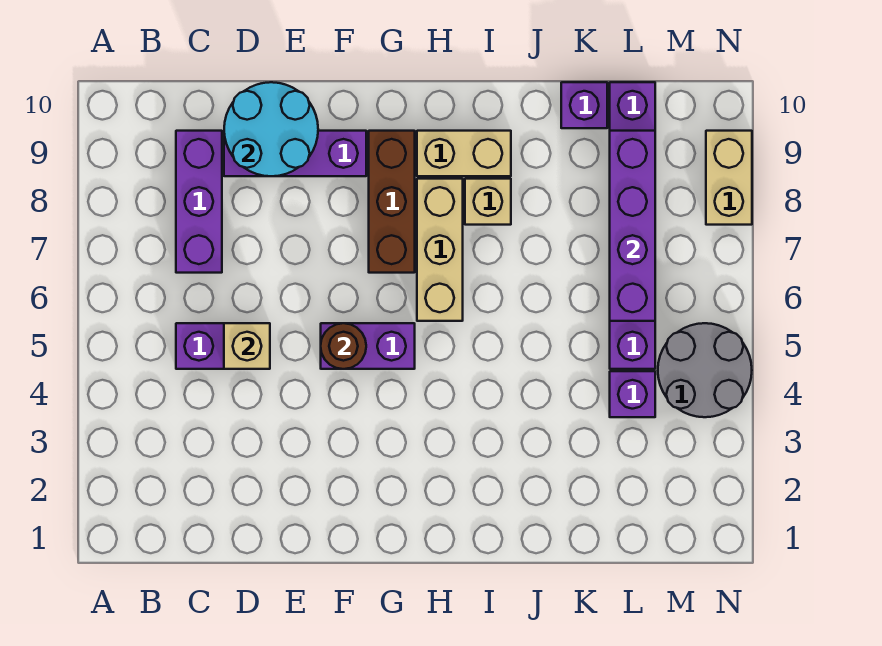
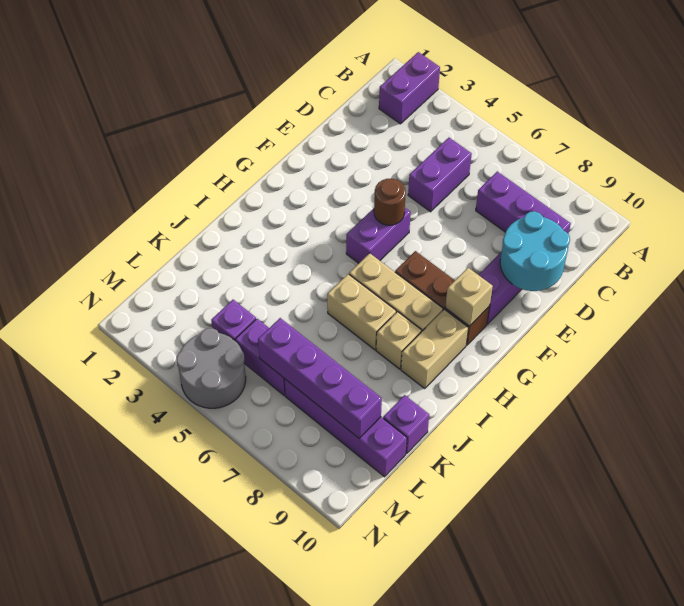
none -> purple 1x2 brick [379,52,440,124]
tan 1x1 brick [224,323,270,369] -> tan 1x1 brick moved to [445,268,493,326]
tan 1x2 brick [706,131,752,225] -> tan 1x2 brick moved to [327,274,396,350]

